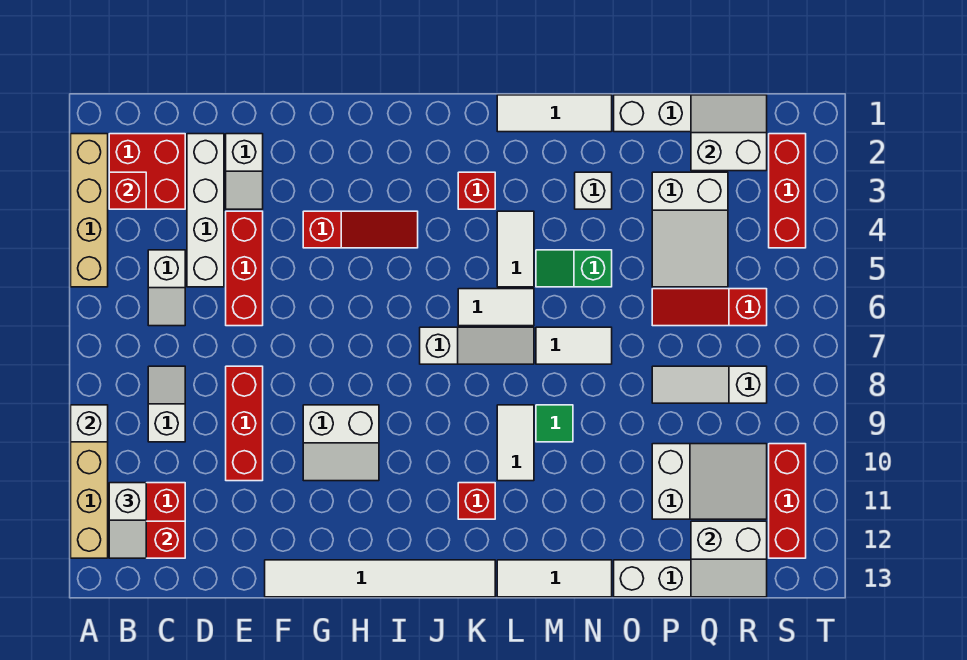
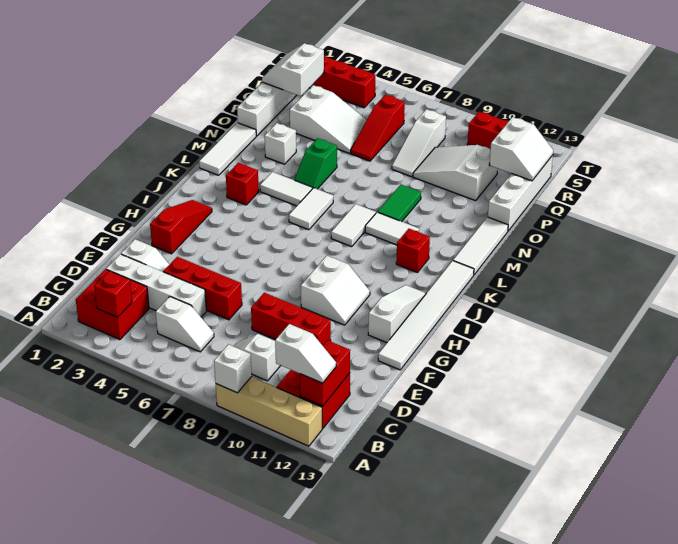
tan 1x4 brick [71,134,108,287] -> none
red 1x3 slope [303,211,418,248] -> red 1x3 slope moved to [150,200,212,254]
white 1x3 slope [420,327,534,364] -> white 1x3 slope moved to [368,285,426,343]
white 1x2 tile [536,327,612,364] -> white 1x2 tile moved to [331,204,376,247]
green 1x1 tile [536,405,573,442] -> green 1x2 tile [378,185,421,222]
white 2x3 slope [652,444,767,519] -> white 2x3 slope turned to [413,145,498,201]

